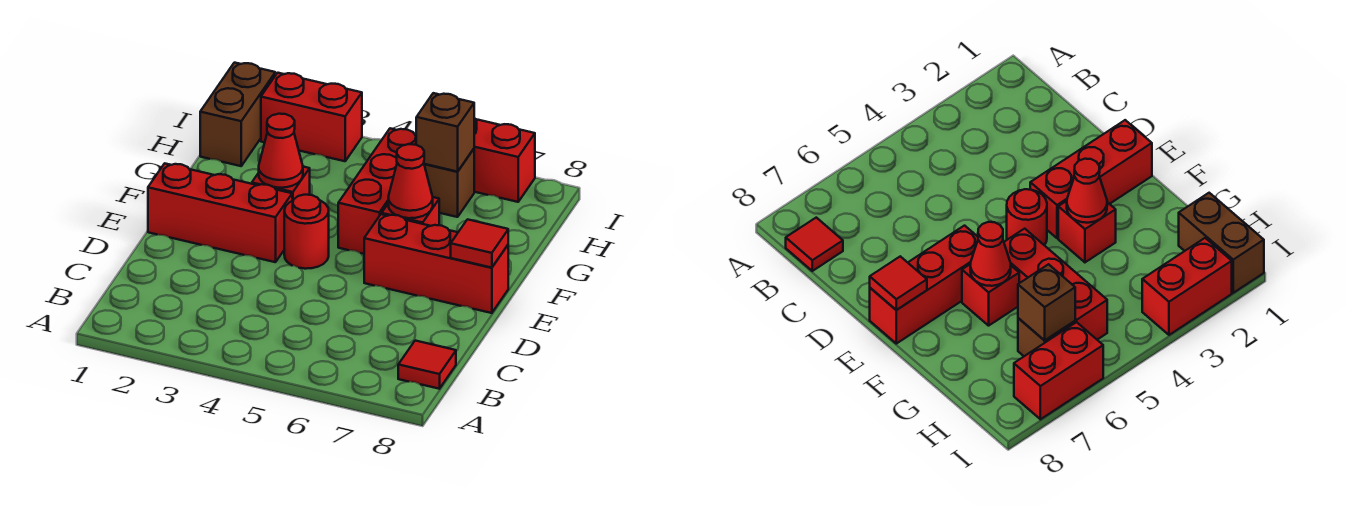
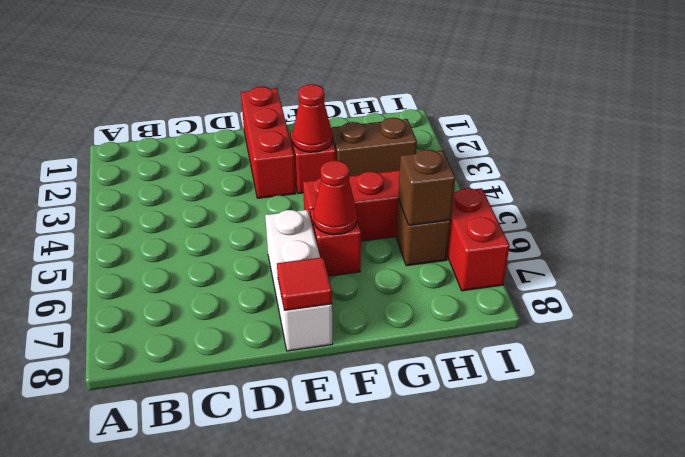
red 1x1 tile [398,341,456,389] -> none
red 1x1 round brick [284,195,329,269] -> none
red 1x3 brick [364,214,508,313] -> white 1x3 brick [265,210,333,351]
brown 1x2 brick [200,63,275,166] -> brown 1x2 brick moved to [331,118,417,176]
red 1x2 brick [261,73,362,161] -> none

